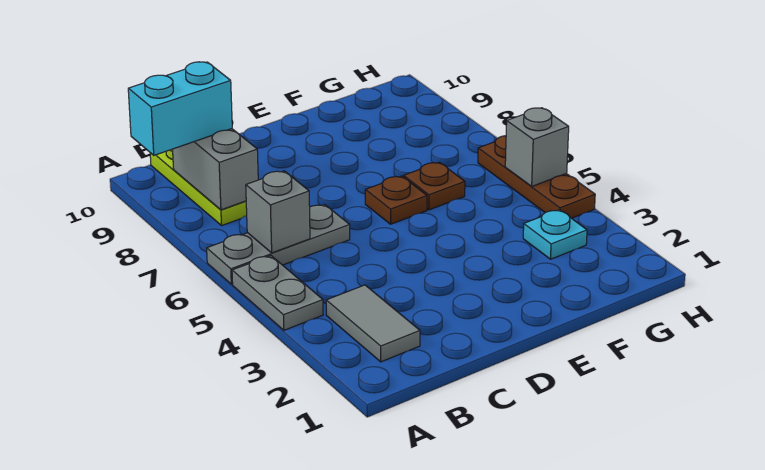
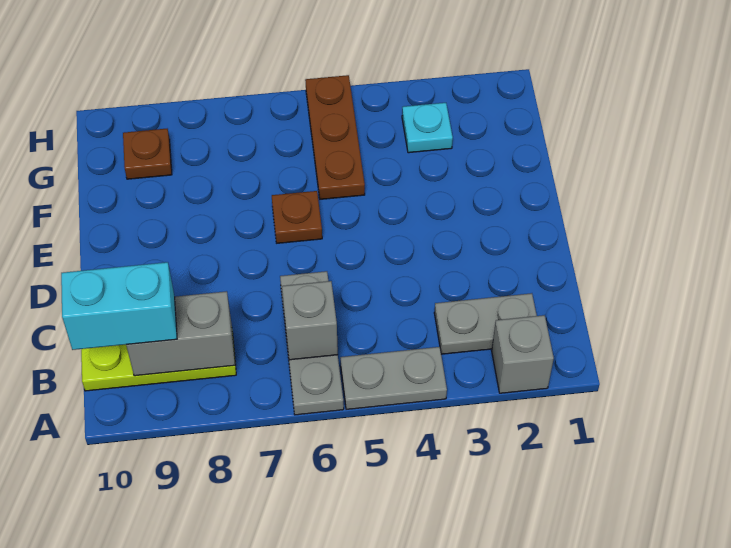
cyan 1x2 brick [128,62,232,155] -> cyan 1x2 brick turned to [61,262,177,350]
grey 1x2 tile [326,285,420,362] -> grey 1x2 plate [434,293,537,354]
brown 1x1 plate [404,162,465,210] -> brown 1x1 plate moved to [123,129,172,179]
brown 1x3 plate [478,136,595,218] -> brown 1x3 plate turned to [305,75,365,199]
grey 1x1 brick [505,108,569,187] -> grey 1x1 brick moved to [492,315,554,393]

